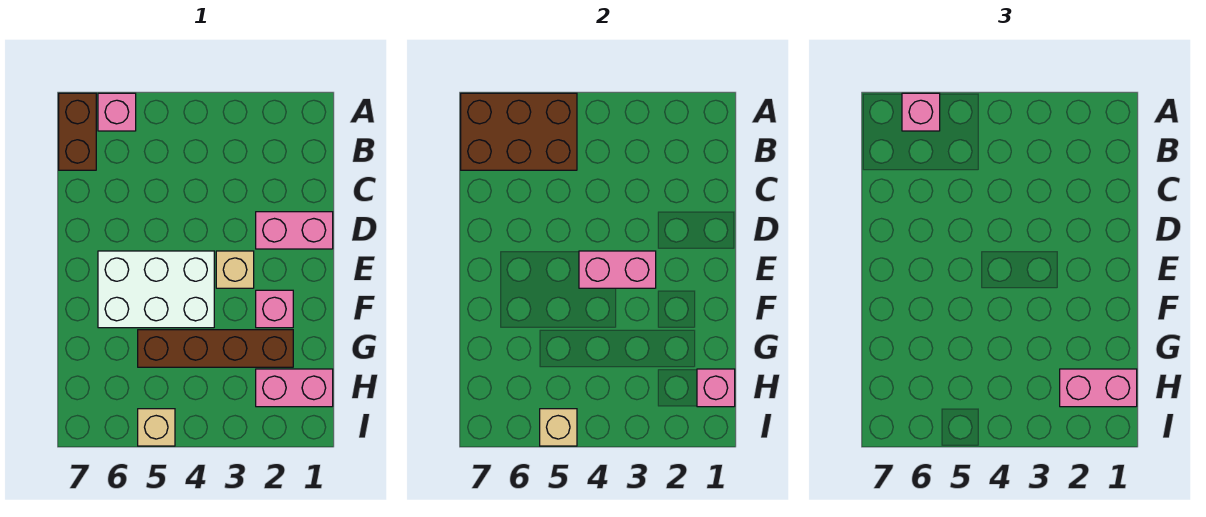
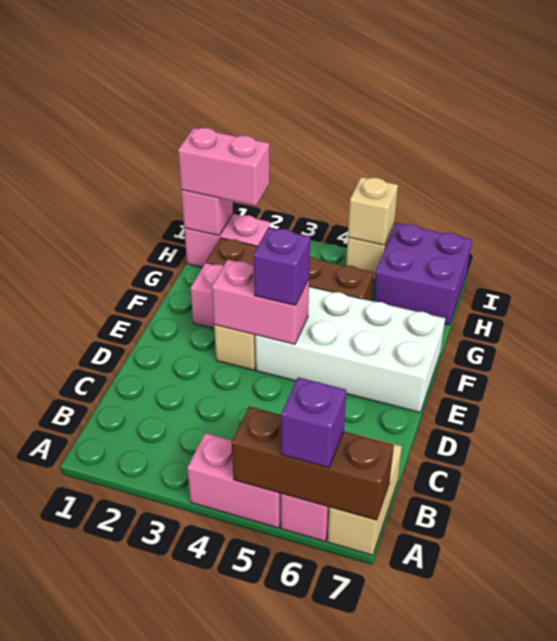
brown 2x3 brick [461,93,577,170] -> brown 1x3 brick [232,407,394,520]
pink 1x1 brick [902,93,940,131] -> purple 1x1 brick [281,377,346,468]
brown 1x2 brick [59,93,96,170] -> tan 1x2 brick [328,435,402,555]
pink 1x2 brick [256,212,333,249] -> pink 1x2 brick moved to [187,433,281,528]
white 2x3 brick [98,251,214,328] -> white 2x4 brick [255,287,445,413]
none -> purple 1x1 brick [254,228,310,305]
none -> purple 2x2 brick [373,223,472,325]

